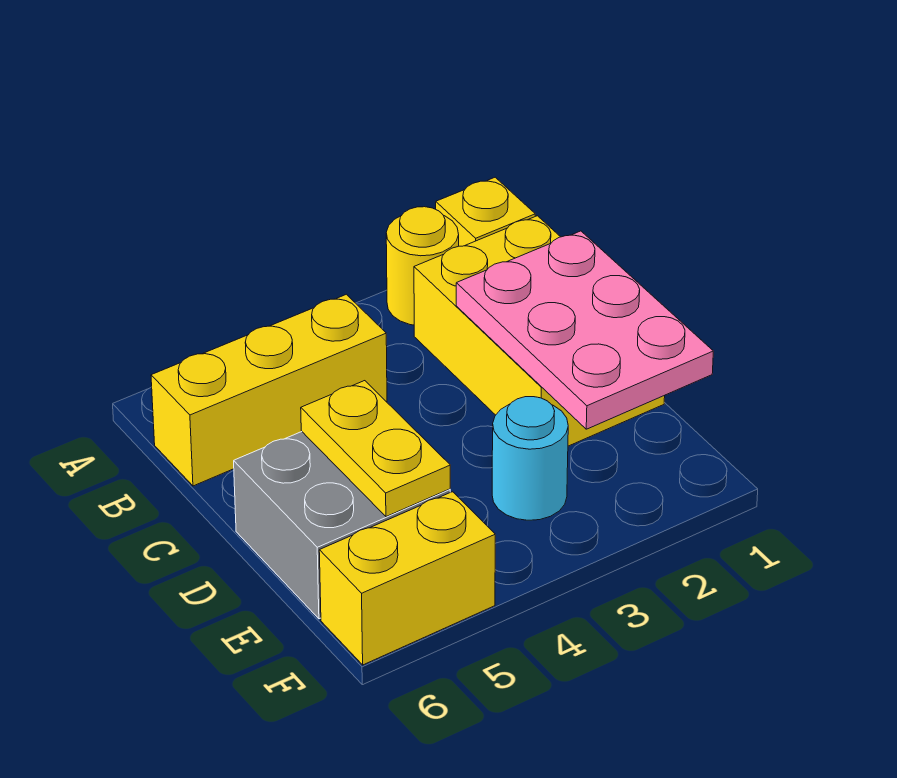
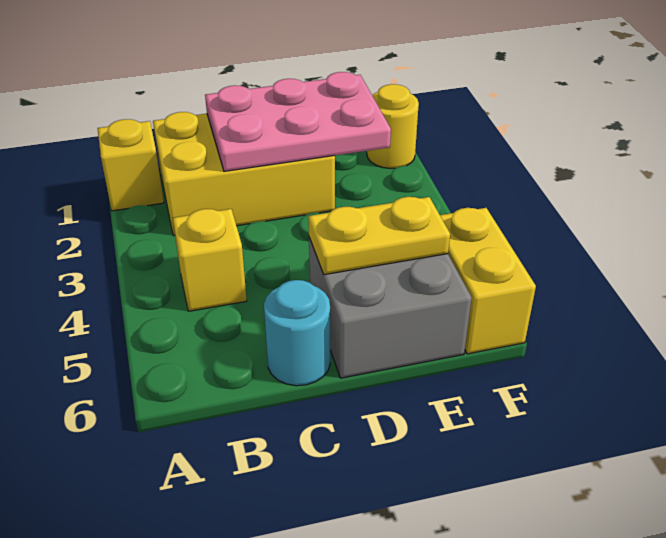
yellow 1x1 round brick [386,207,459,325] -> yellow 1x1 round brick moved to [367,84,419,168]
yellow 1x3 brick [151,294,387,486] -> yellow 1x1 brick [173,209,247,311]
cyan 1x1 round brick [492,397,568,520] -> cyan 1x1 round brick moved to [264,280,330,386]

